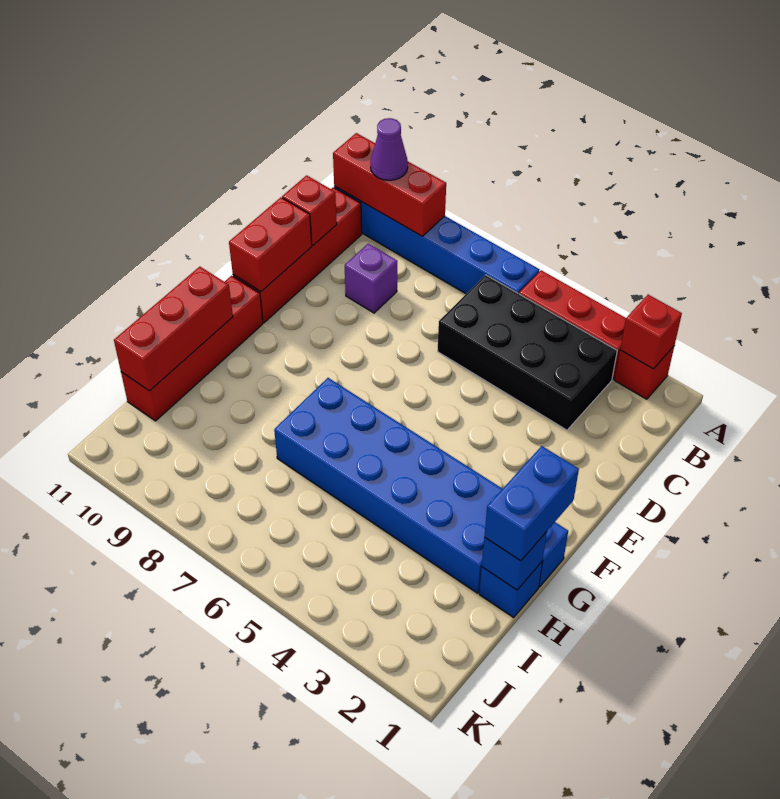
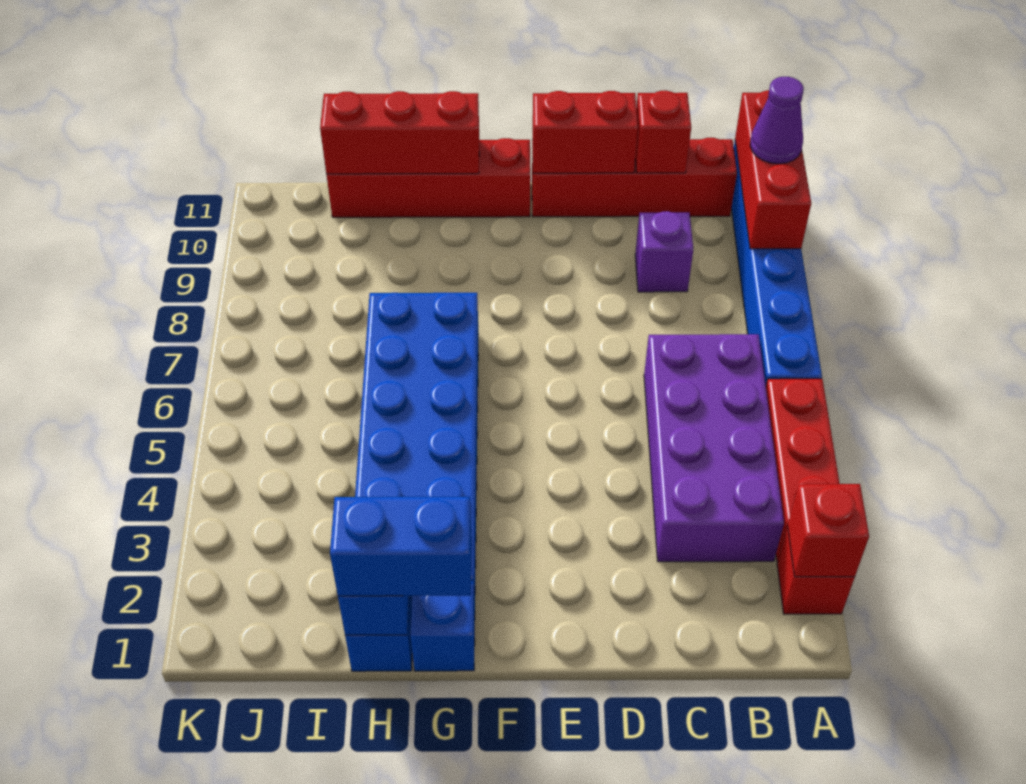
black 2x4 brick [438,275,617,430] -> purple 2x4 brick [644,334,784,562]

